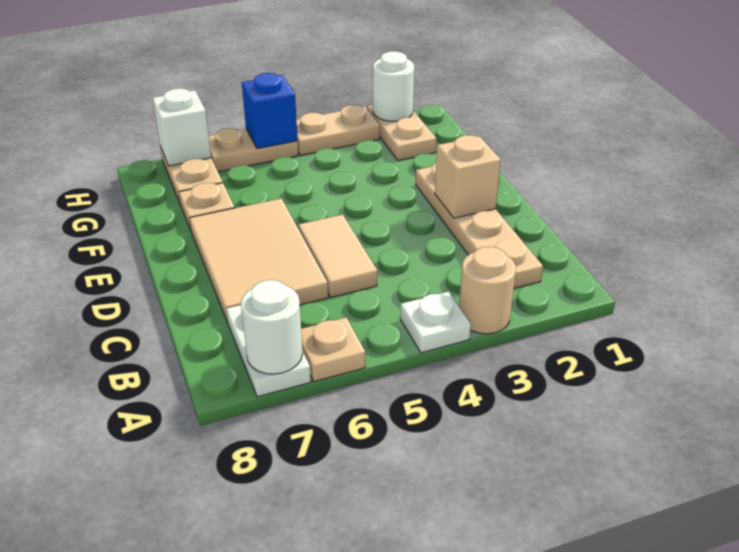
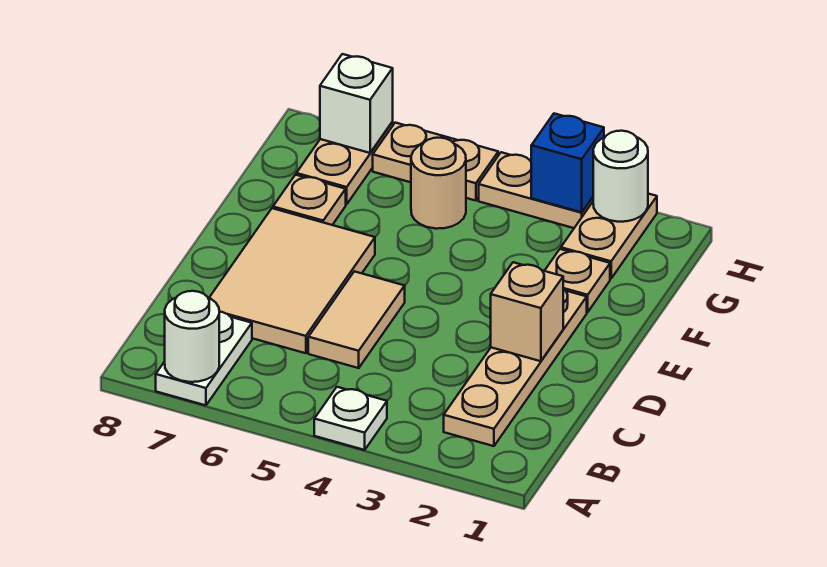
tan 1x1 round brick [459,247,516,334] -> tan 1x1 round brick moved to [411,138,466,229]
tan 1x1 plate [301,317,365,382] -> tan 1x1 plate moved to [545,249,610,312]
blue 1x1 brick [242,73,298,149] -> blue 1x1 brick moved to [531,114,604,212]

